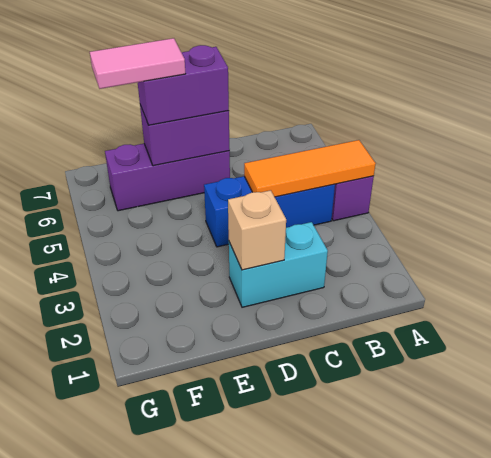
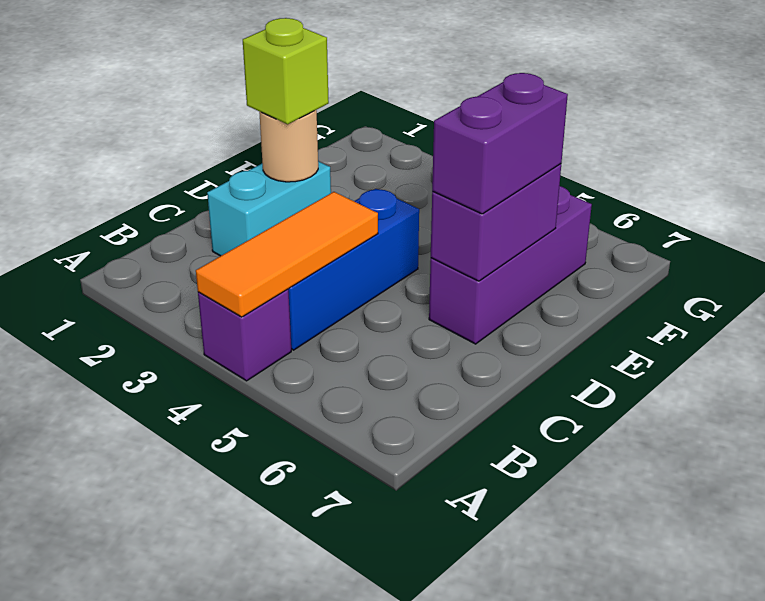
tan 1x1 brick [228,190,286,270] -> tan 1x1 round brick [259,110,318,182]
none -> lime 1x1 brick [243,18,329,124]
pink 1x2 tile [90,38,185,89] -> none

